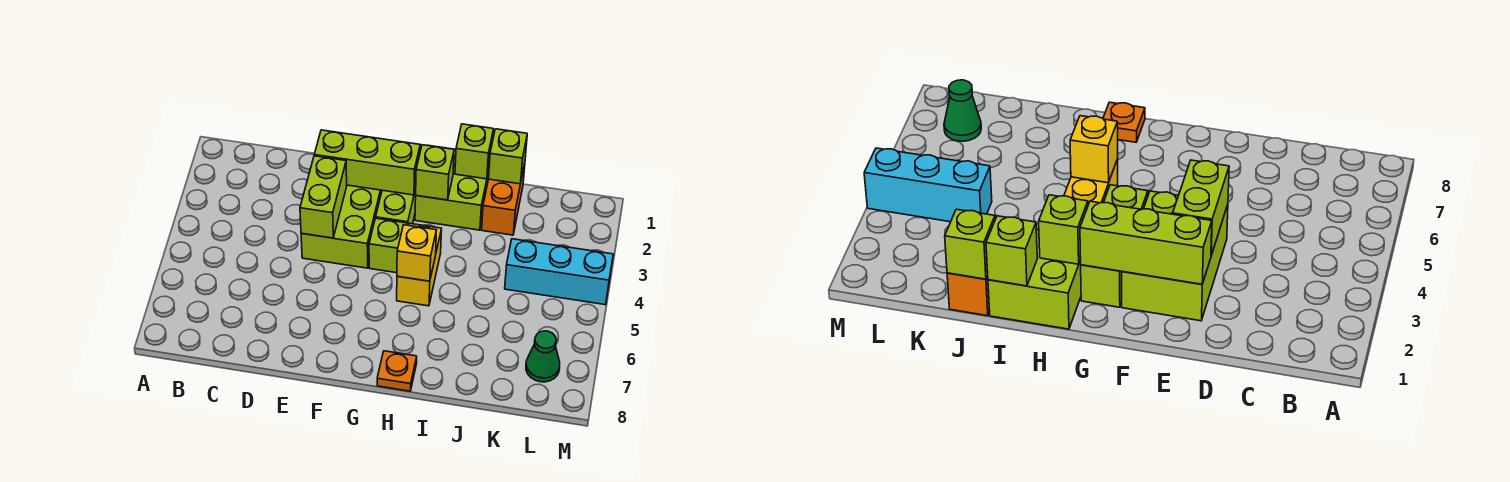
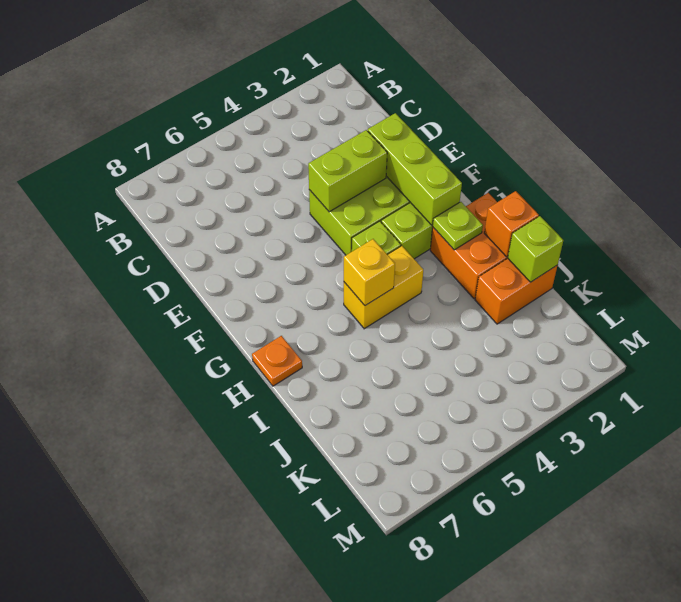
lime 2x2 brick [415,145,489,230] -> orange 2x2 brick [430,193,508,299]
lime 1x1 brick [416,145,454,200] -> lime 1x1 plate [433,202,483,250]
lime 1x1 brick [455,124,494,179] -> orange 1x1 brick [484,191,539,257]
cyan 1x3 brick [505,239,613,305] -> none
green 1x1 cone [526,331,560,382] -> none

